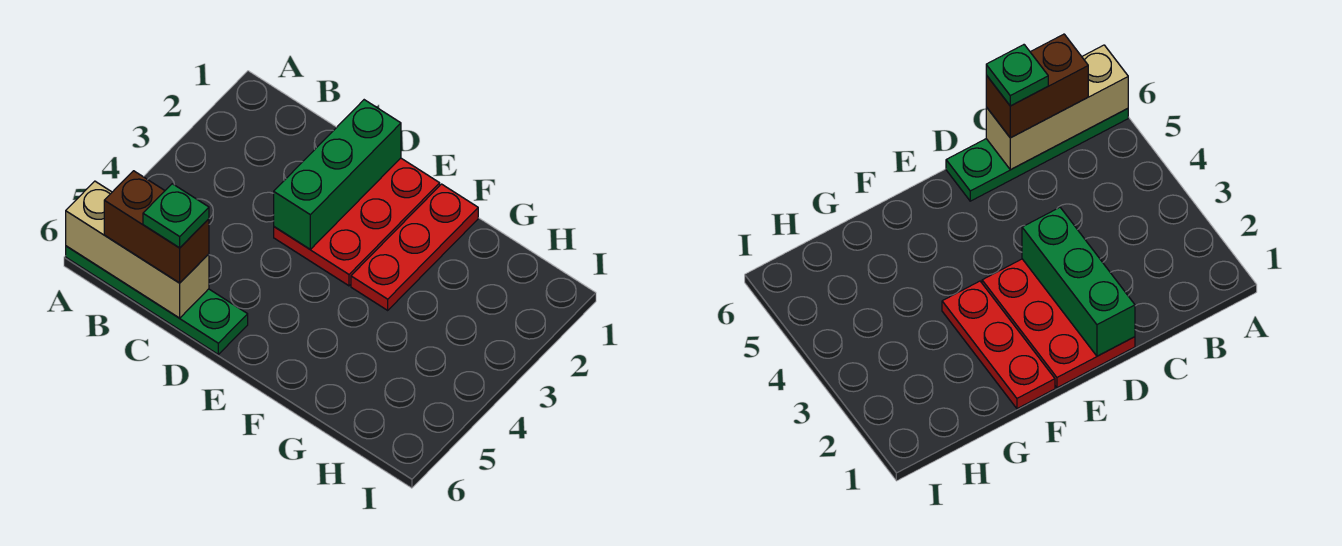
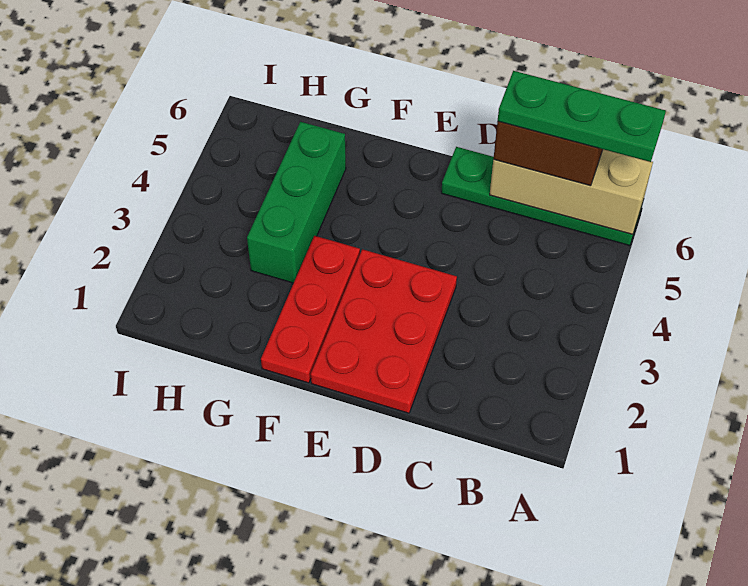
green 1x1 plate [143,184,209,248] -> green 1x3 plate [498,71,666,162]
green 1x3 brick [274,100,401,249] -> green 1x3 brick moved to [247,122,346,283]

